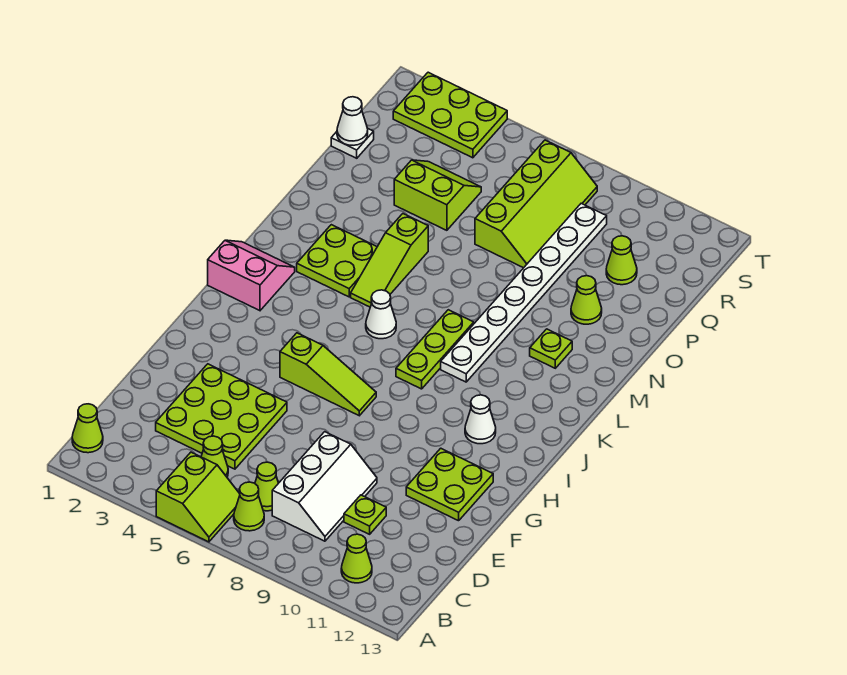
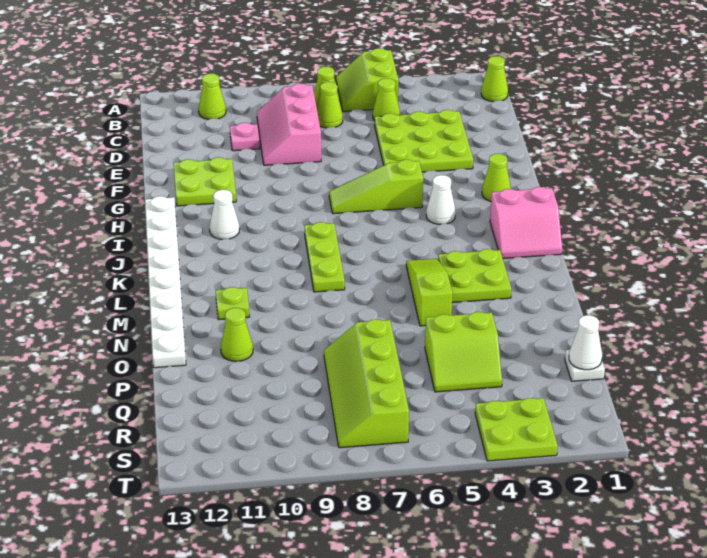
white 2x3 slope [272,432,377,541] -> pink 2x3 slope [257,84,321,165]
lime 1x1 plate [344,495,386,534] -> pink 1x1 plate [230,123,260,151]
white 1x1 cone [366,290,396,339] -> white 1x1 cone moved to [426,175,456,224]
white 1x8 plate [441,204,607,382] -> white 1x8 plate moved to [145,196,186,368]
lime 1x1 cone [606,236,637,285] -> lime 1x1 cone moved to [482,154,511,201]
lime 2x3 plate [393,72,507,158] -> lime 2x2 plate [475,398,558,461]

